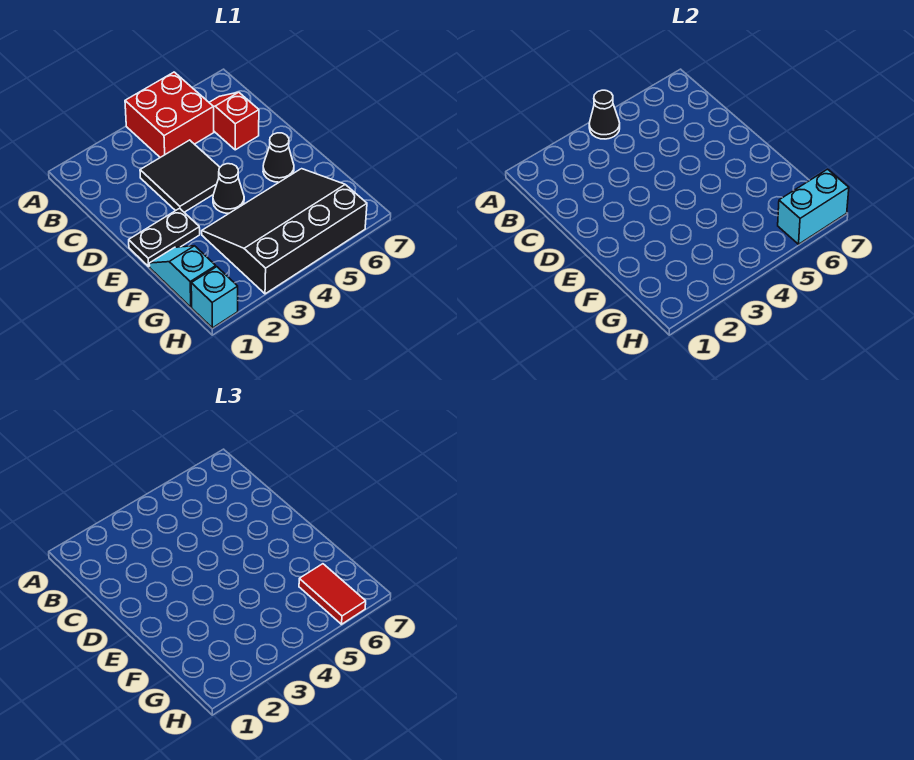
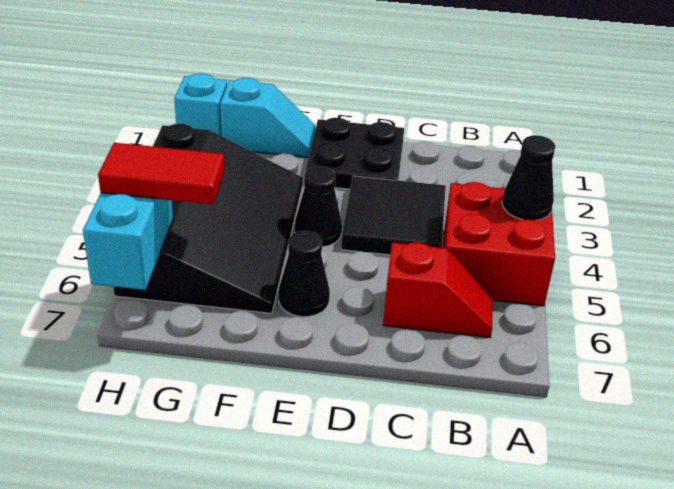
black 1x2 plate [129,208,200,266] -> black 2x2 plate [306,118,404,189]

